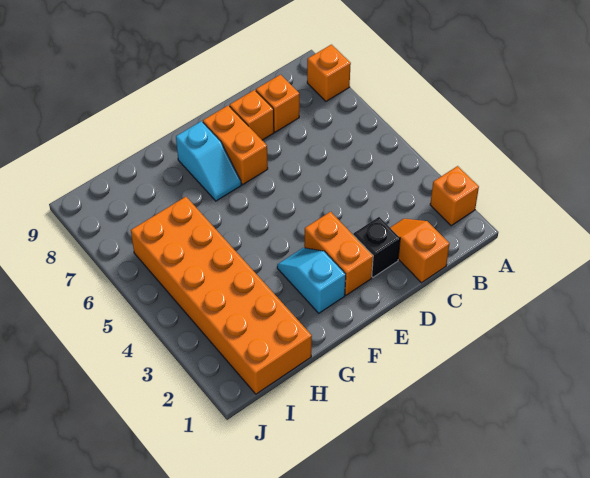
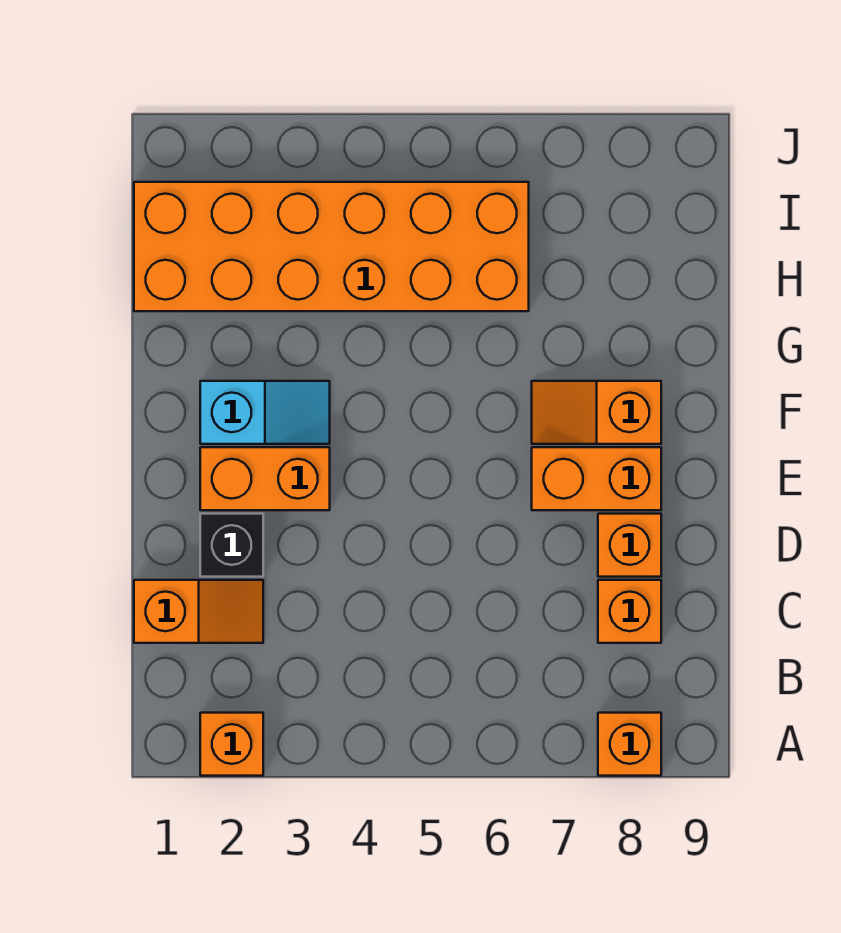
cyan 1x2 slope [176,121,241,201] -> orange 1x2 slope [532,381,661,444]

